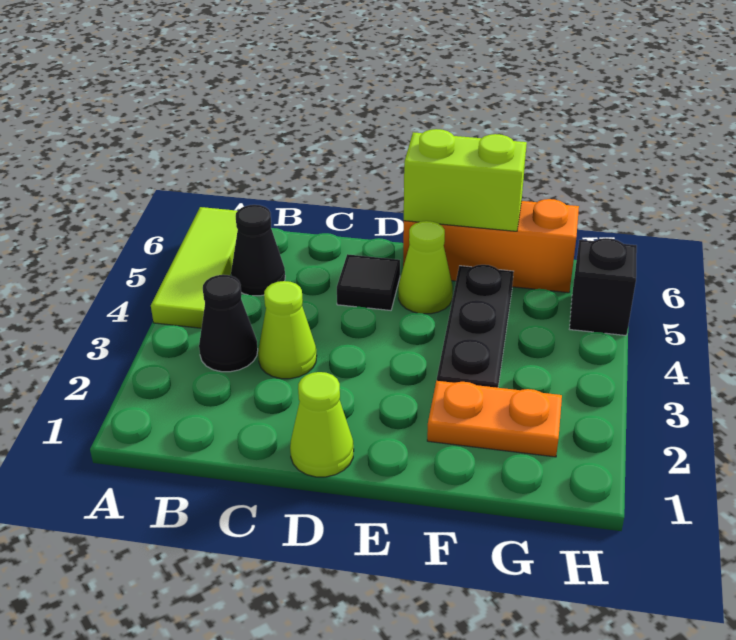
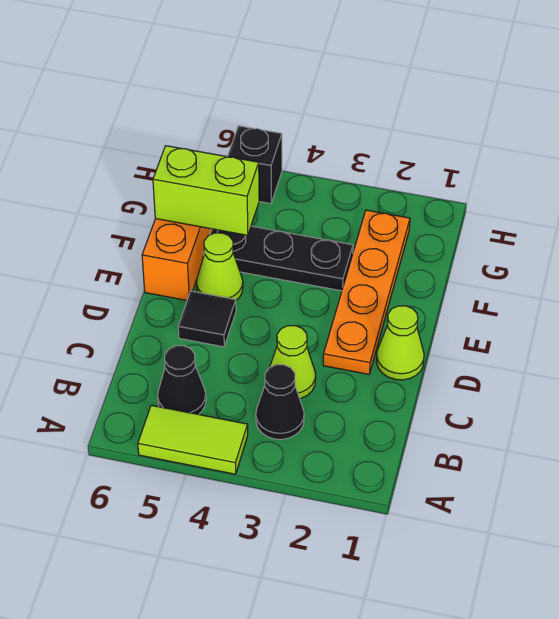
lime 1x3 tile [151,207,238,328] -> lime 1x2 tile [138,405,248,474]
lime 1x2 brick [404,129,527,231] -> lime 1x2 brick turned to [153,146,259,235]
orange 1x2 plate [427,381,562,457] -> orange 1x4 plate [323,210,410,374]

